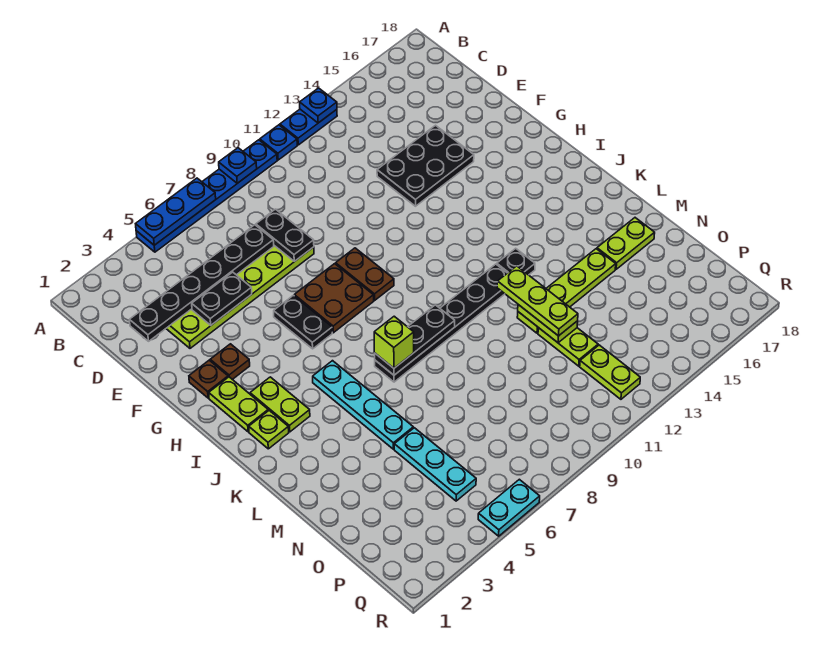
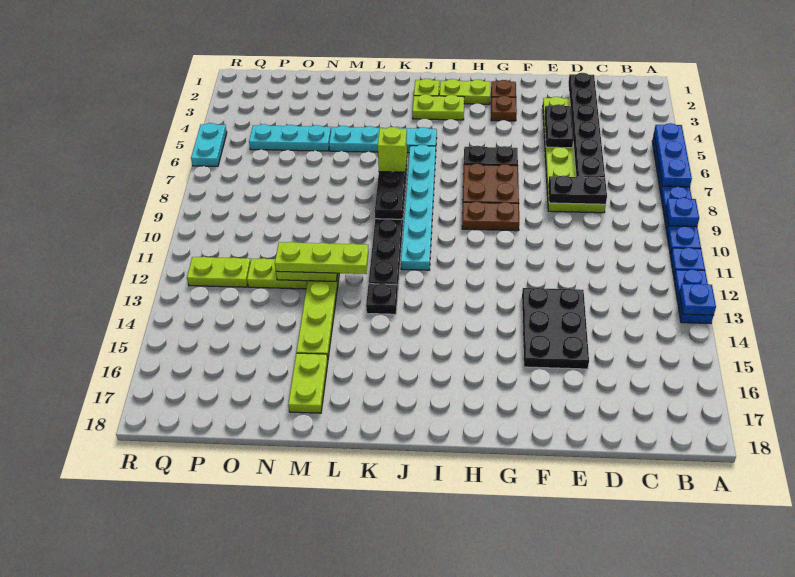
none -> cyan 1x6 plate [401,145,436,270]

